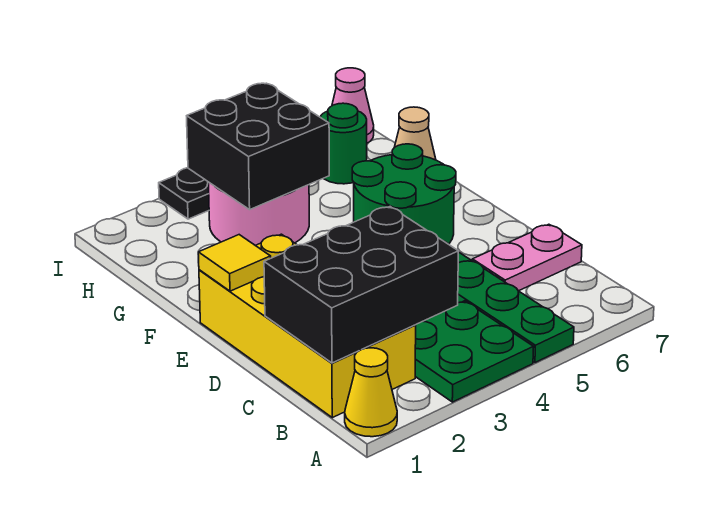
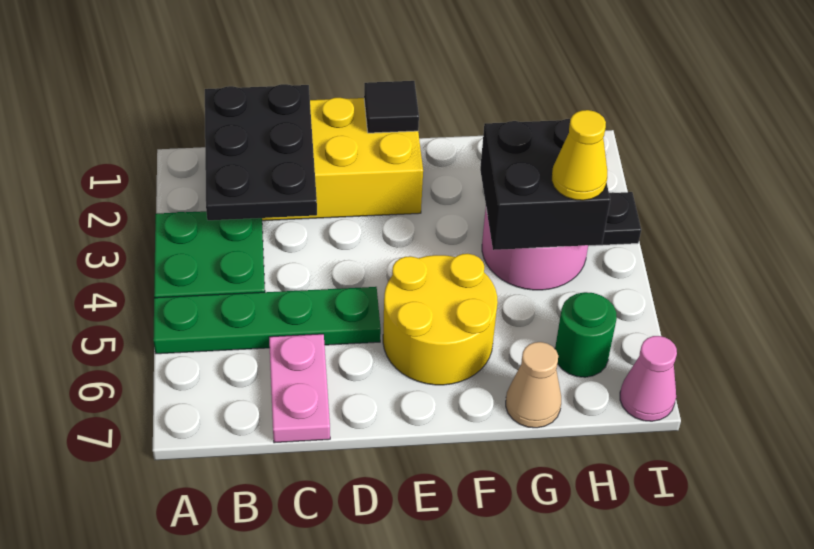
yellow 1x1 cone [345,348,397,437] -> yellow 1x1 cone moved to [552,110,607,200]
black 2x3 brick [264,207,459,363] -> black 2x3 plate [205,84,317,220]
yellow 1x1 tile [198,235,271,291] -> black 1x1 tile [364,81,419,133]
green 2x2 round brick [352,144,456,244] -> yellow 2x2 round brick [383,254,498,385]

